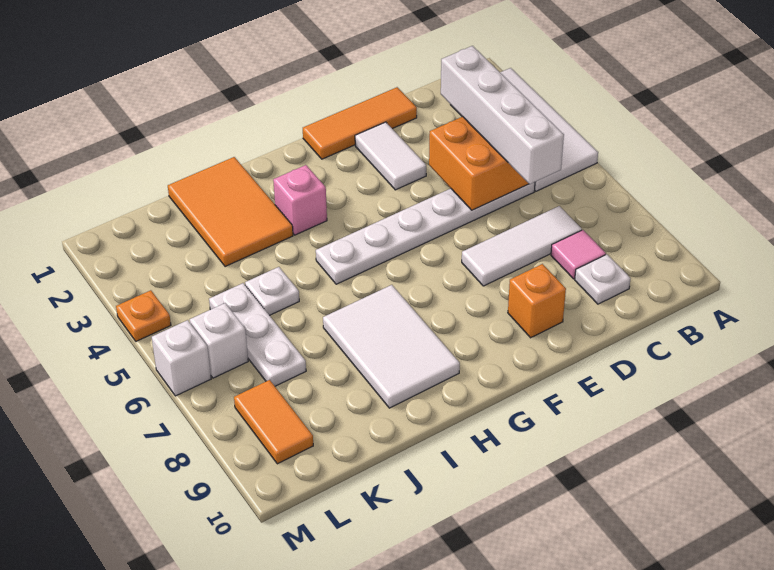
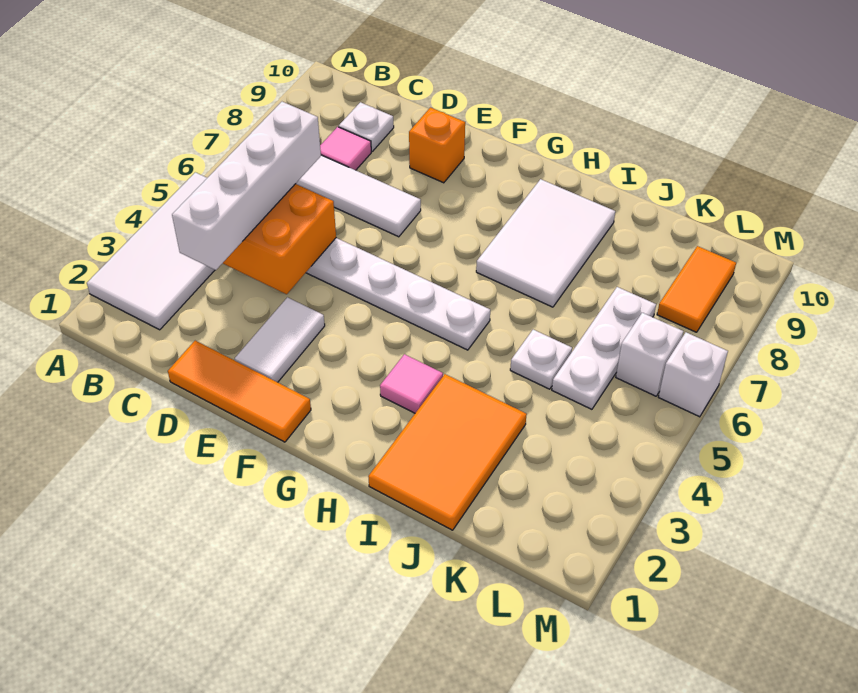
pink 1x1 brick [273,165,327,235] -> pink 1x1 tile [380,354,443,413]
orange 1x1 plate [116,290,171,341] -> none

